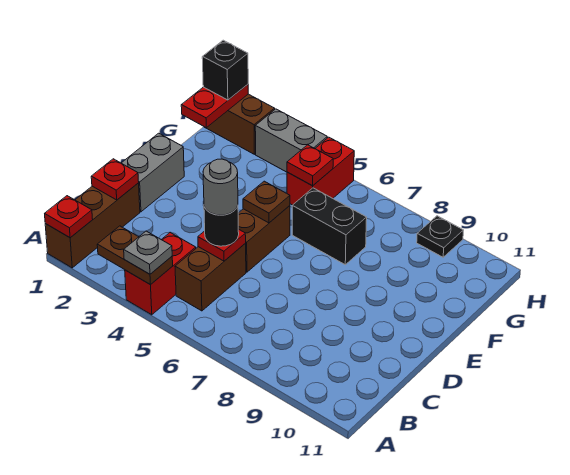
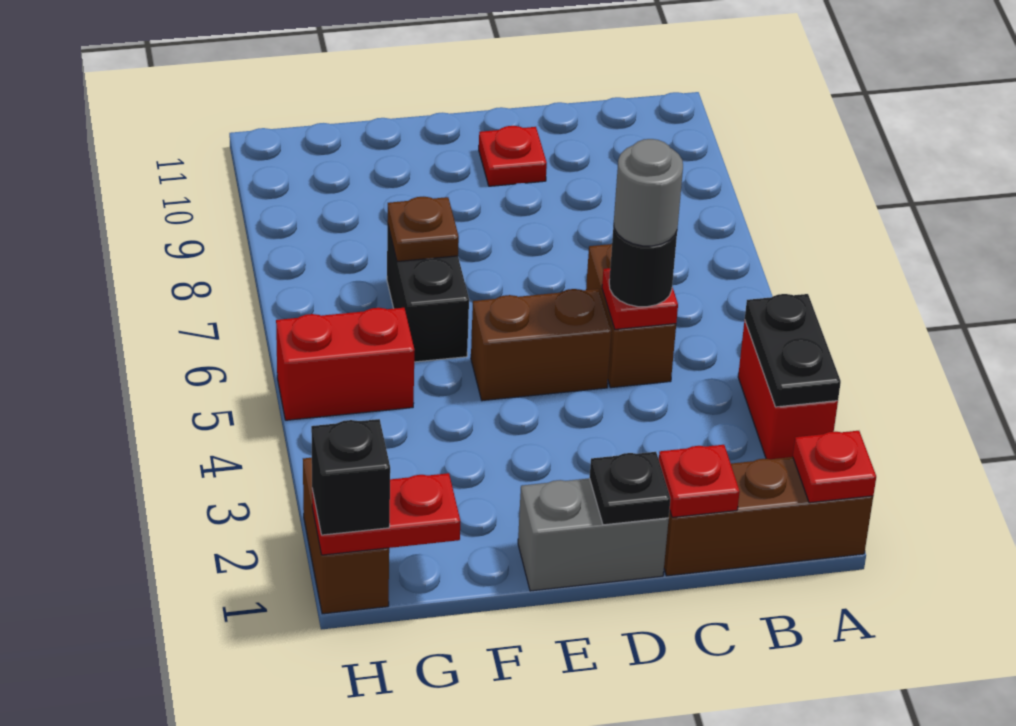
brown 1x2 plate [97,226,173,285] -> black 1x2 plate [745,294,841,407]
red 1x2 brick [125,232,196,315] -> red 1x2 brick turned to [738,320,838,459]
grey 1x1 plate [124,231,172,274] -> none
brown 1x2 brick [175,244,246,311] -> brown 1x2 brick turned to [586,244,676,388]
brown 1x1 plate [243,181,290,223] -> brown 1x1 plate moved to [387,197,459,262]
red 1x1 plate [287,145,333,186] -> red 1x1 plate moved to [479,126,547,186]
grey 1x2 brick [255,109,327,172] -> none
black 1x1 plate [417,216,463,257] -> black 1x1 plate moved to [590,452,670,525]

